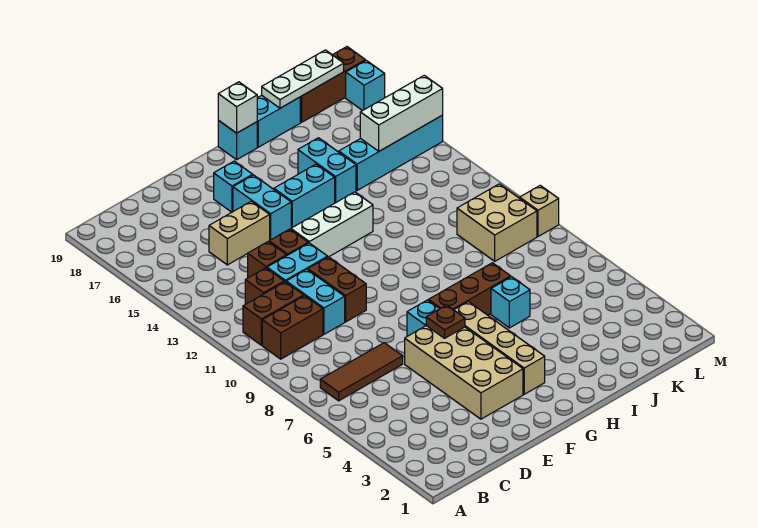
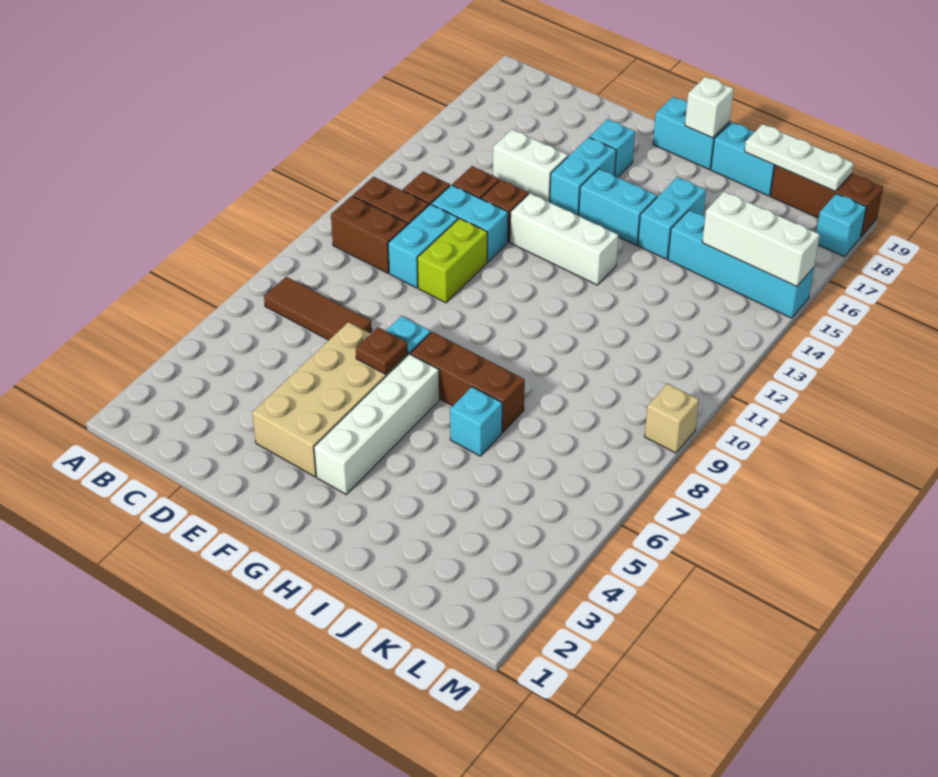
tan 1x2 brick [209,201,270,265] -> white 1x2 brick [493,129,568,202]
brown 1x2 brick [308,257,366,322] -> lime 1x2 brick [417,218,487,303]
tan 1x4 brick [454,302,545,394] -> white 1x4 brick [314,354,439,494]
cyan 1x1 brick [218,120,257,160] -> cyan 1x2 brick [653,97,730,169]
tan 2x2 brick [457,184,537,261] -> none

